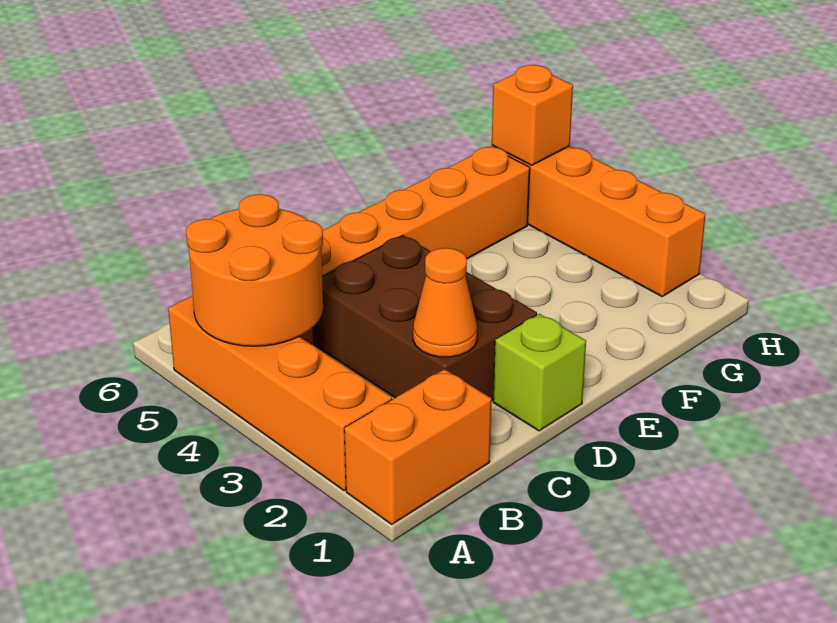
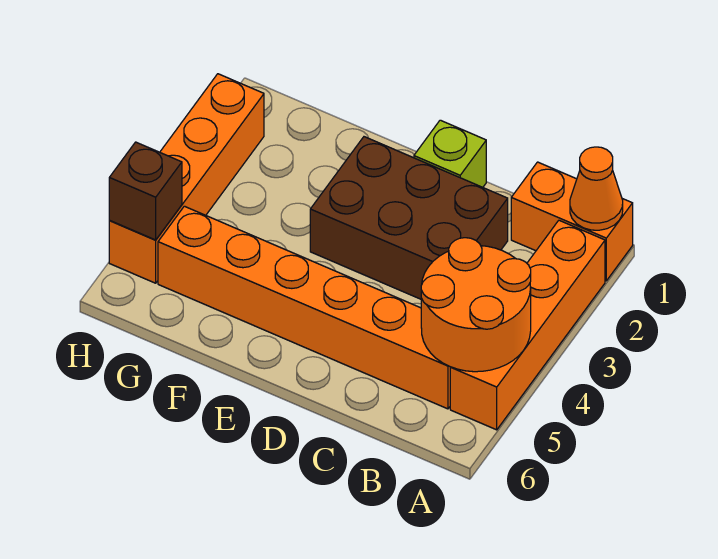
brown 2x3 brick [313,235,537,401] -> brown 2x3 brick turned to [310,137,508,299]
orange 1x1 cone [413,248,477,357] -> orange 1x1 cone moved to [570,147,623,230]
orange 1x1 brick [492,65,573,165] -> brown 1x1 brick [109,142,182,240]

